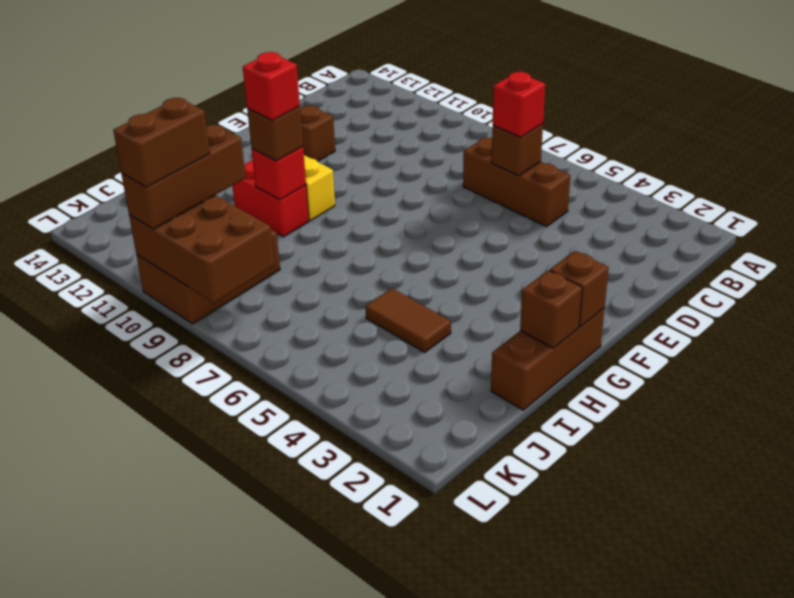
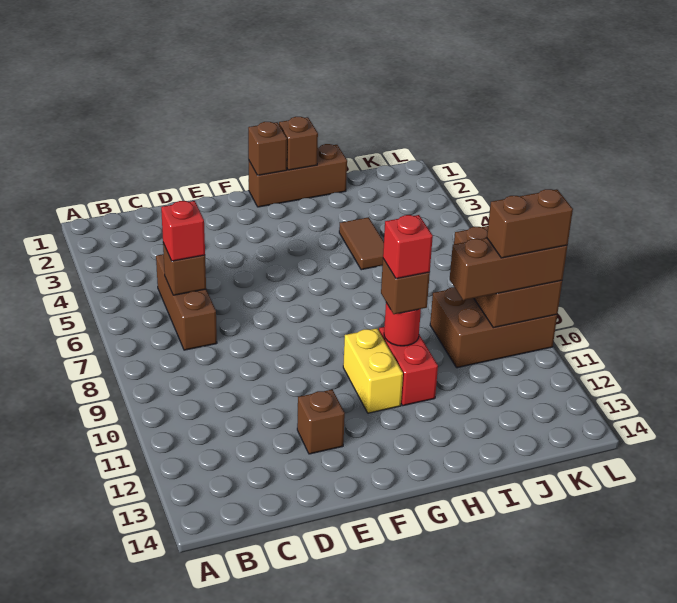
red 1x1 brick [252,147,306,200] -> red 1x1 round brick [384,303,421,346]

